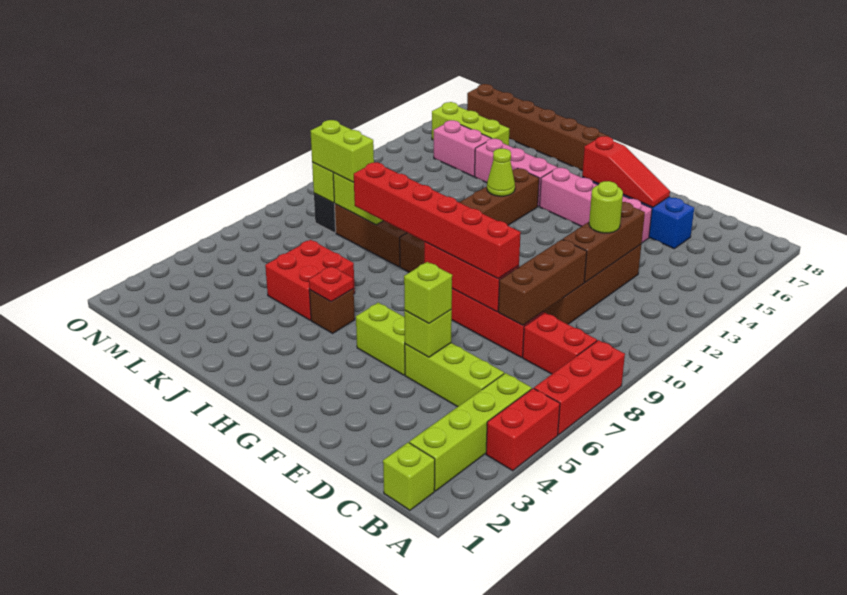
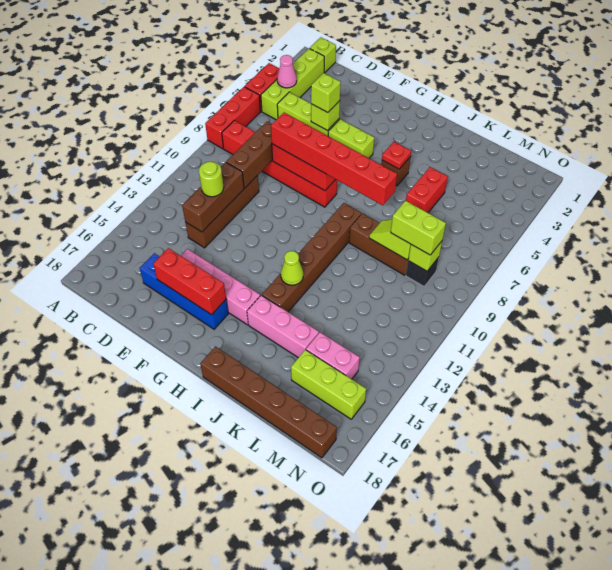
none -> pink 1x1 cone [277,55,297,88]
red 1x3 slope [582,136,670,207] -> red 1x3 brick [153,248,226,315]
red 2x2 brick [265,240,355,320] -> red 1x2 brick [406,167,448,213]

